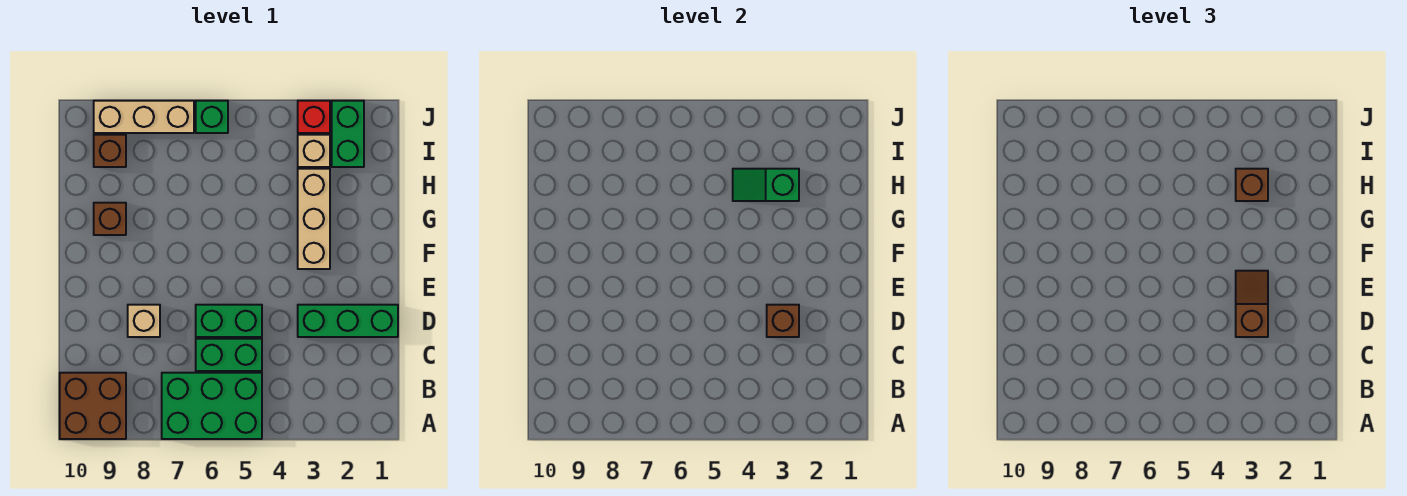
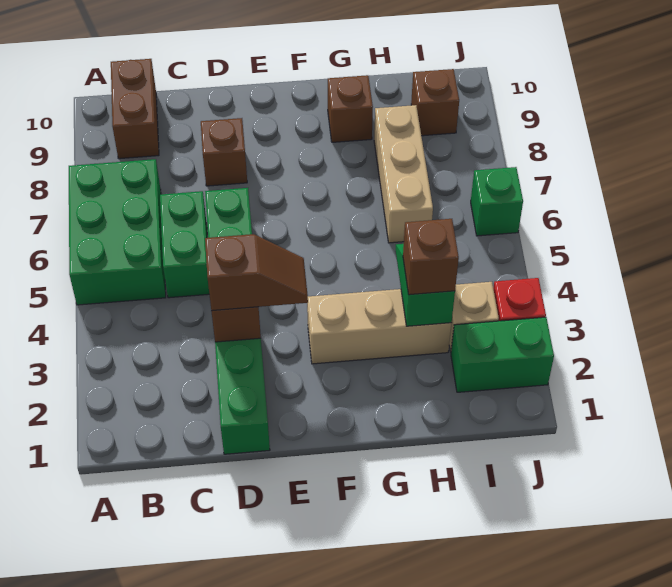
brown 2x2 brick [60,373,126,439] -> brown 1x2 brick [111,59,159,159]
tan 1x1 brick [128,305,160,337] -> brown 1x1 brick [201,118,247,186]
tan 1x3 brick [94,101,194,133] -> tan 1x3 brick moved to [374,105,433,243]

